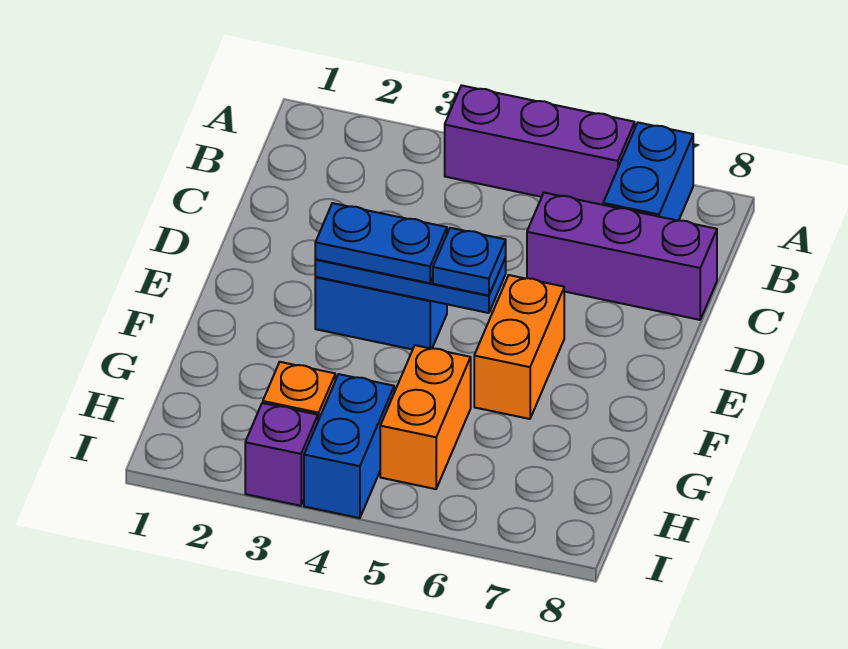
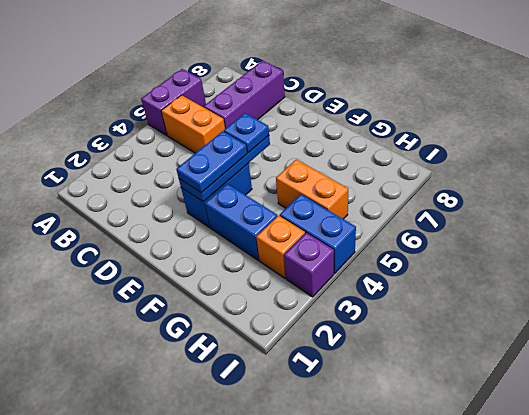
purple 1x3 brick [445,85,635,205] -> purple 1x2 brick [141,69,206,135]
blue 1x2 brick [603,123,693,221] -> blue 1x2 brick moved to [205,184,277,261]
orange 1x2 brick [474,275,564,419] -> orange 1x2 brick moved to [161,95,225,153]

